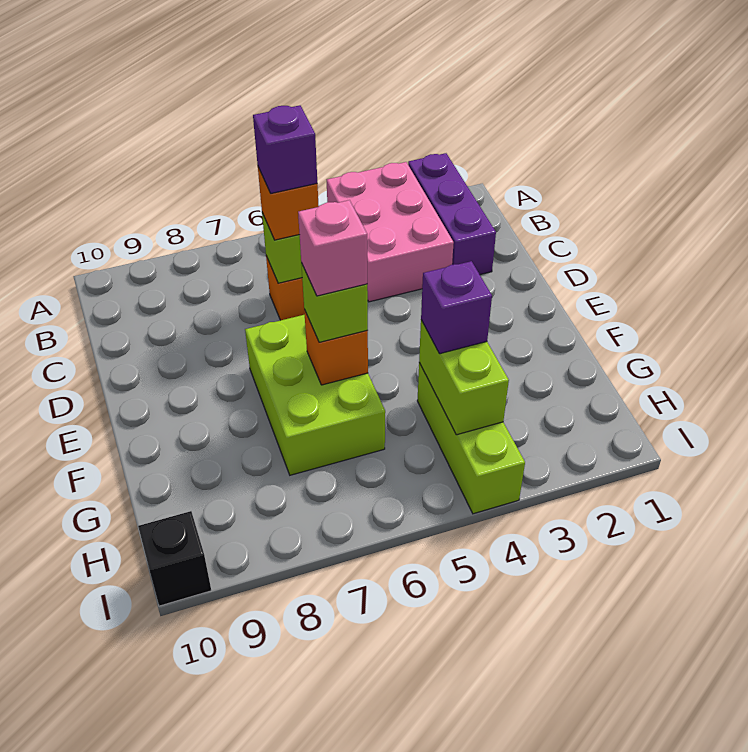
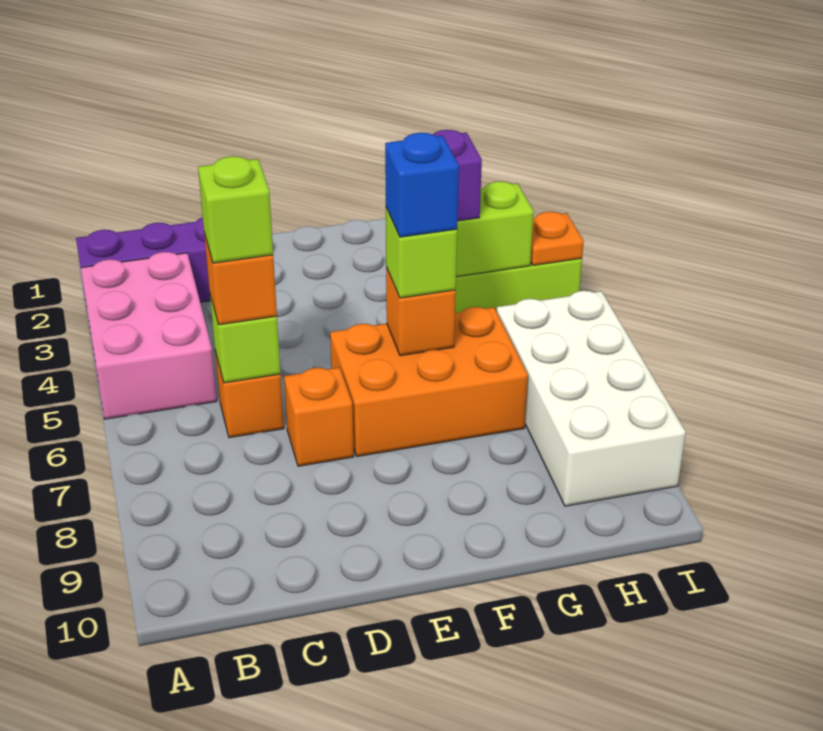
pink 2x3 brick [327,162,454,302] -> pink 2x3 brick turned to [81,252,217,419]
purple 1x1 brick [253,105,317,193] -> lime 1x1 brick [198,156,273,263]
none -> orange 1x1 brick [284,367,354,466]
lime 2x3 brick [245,315,385,475] -> orange 2x3 brick [330,307,528,456]
pink 1x1 brick [298,200,367,296] -> blue 1x1 brick [385,133,459,237]
none -> white 2x4 brick [497,291,686,506]
none -> orange 1x1 plate [531,212,584,265]
black 1x1 brick [138,511,211,606] -> none

